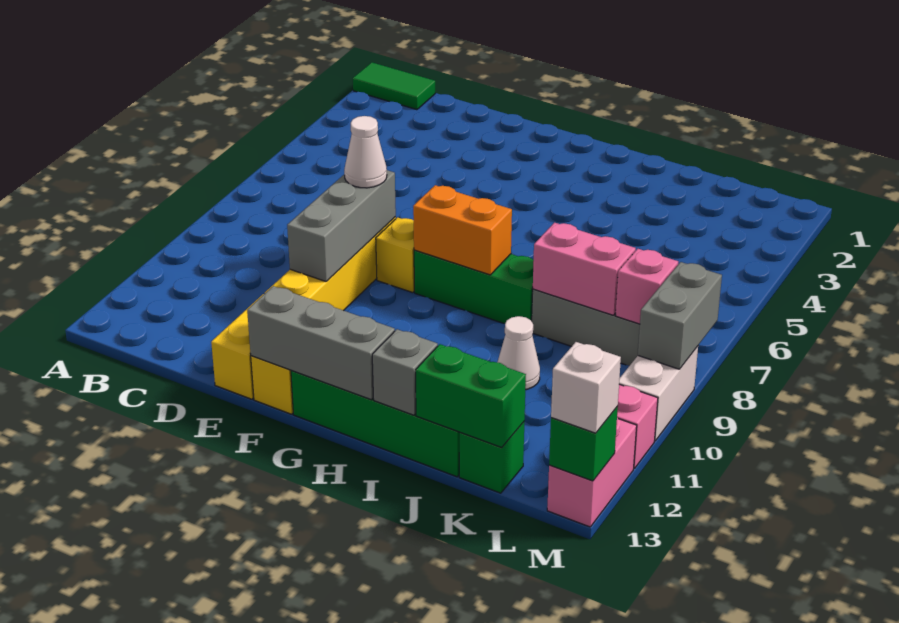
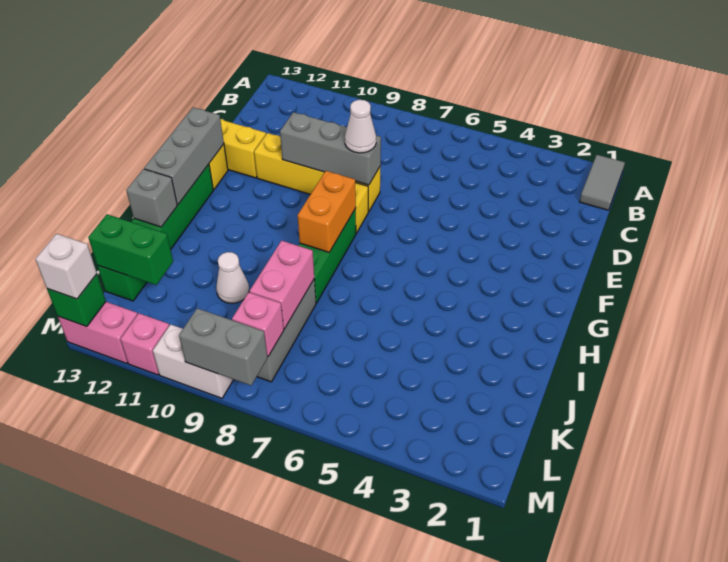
green 1x2 tile [353,63,435,110] -> grey 1x2 tile [579,155,625,210]
green 1x2 brick [416,344,526,447] -> green 1x2 brick turned to [88,214,173,285]

